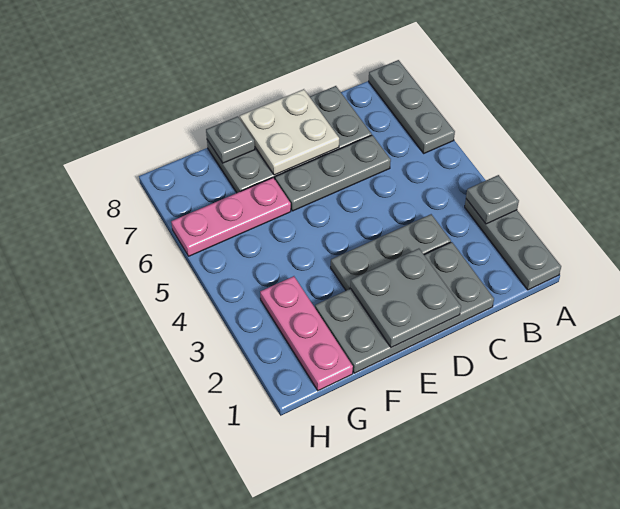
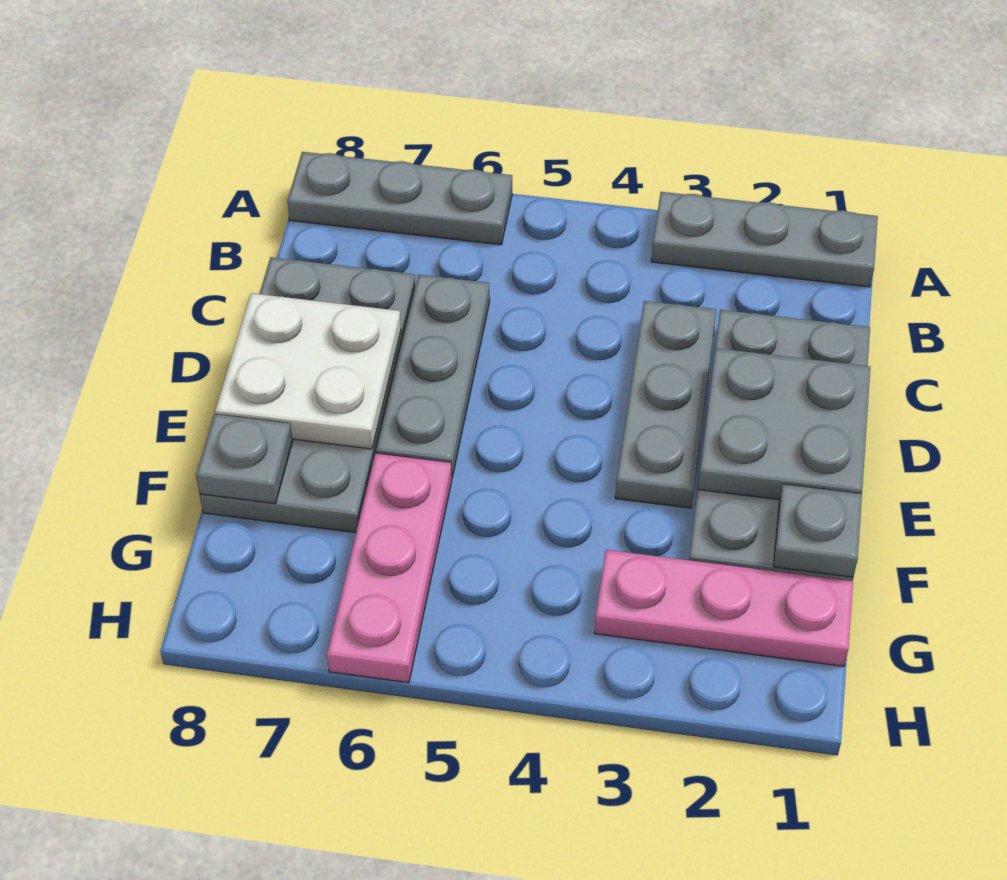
grey 1x1 plate [466,175,519,224] -> grey 1x1 plate moved to [773,484,862,577]

